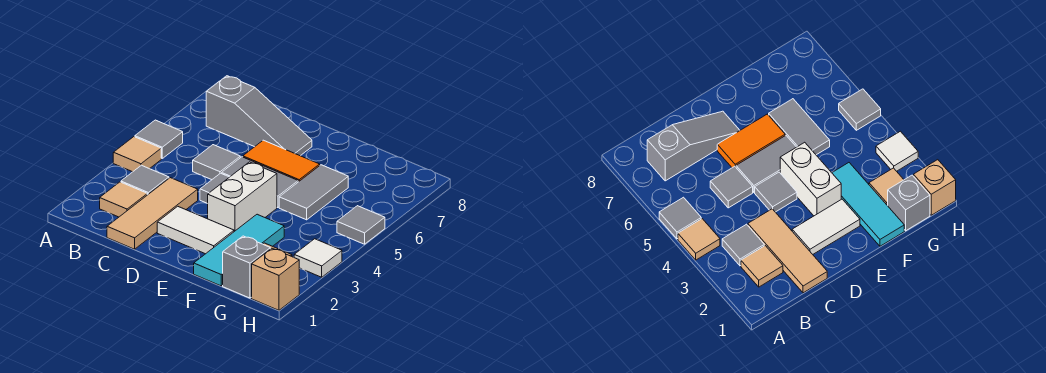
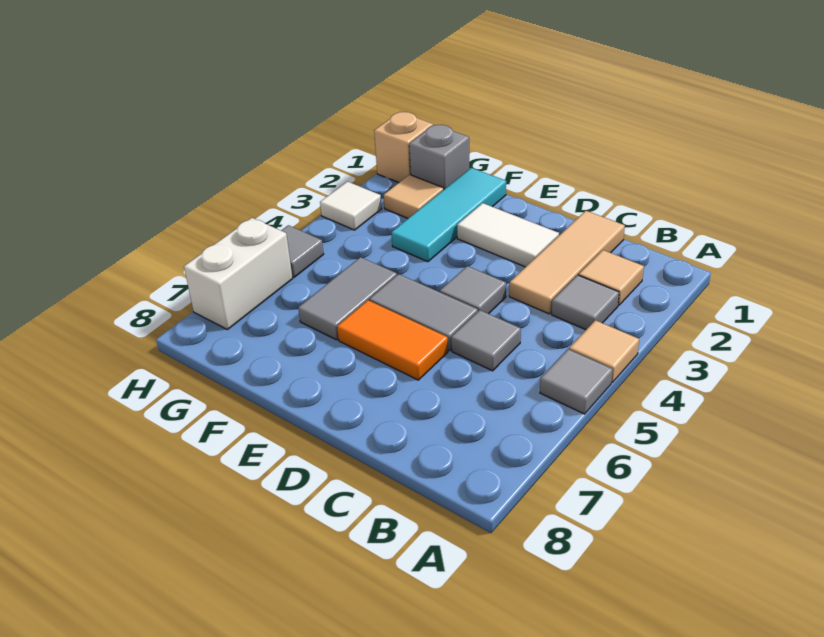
grey 1x3 slope [206,76,312,156] -> none
white 1x2 brick [208,162,277,232] -> white 1x2 brick moved to [184,218,293,330]

